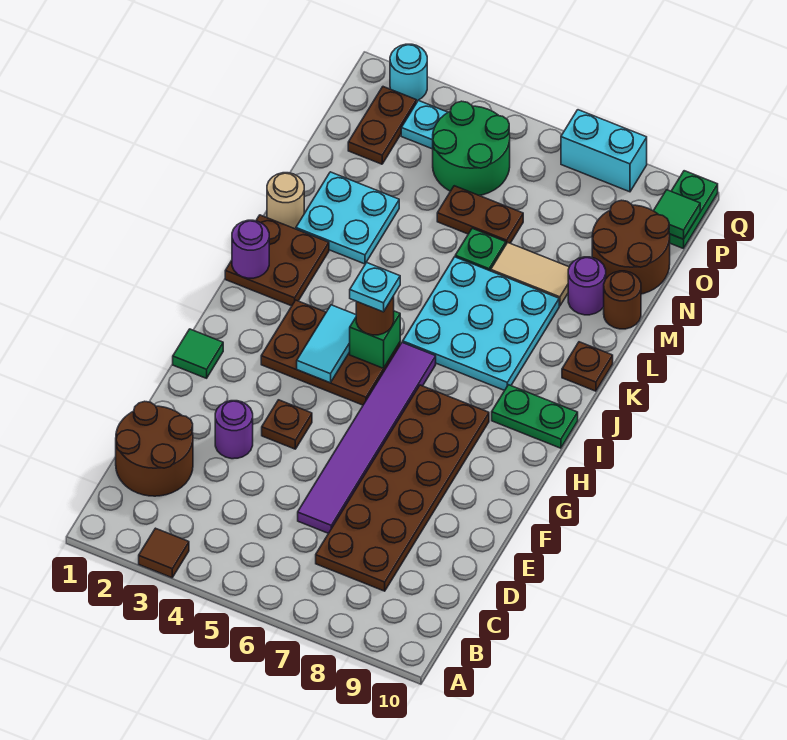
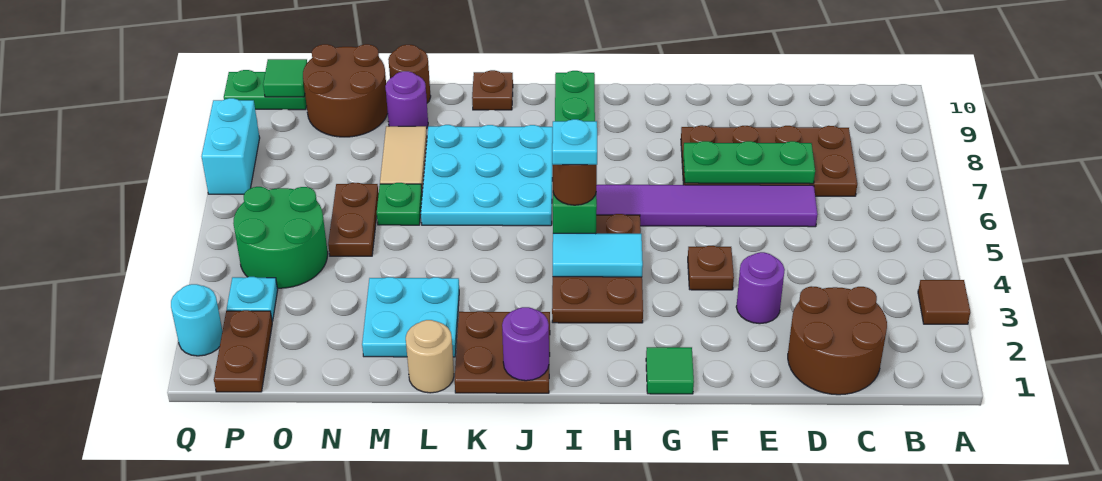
brown 2x6 plate [316,385,489,591] -> brown 2x4 plate [681,125,857,196]
none -> green 1x3 plate [683,141,815,184]
brown 1x2 plate [348,87,416,164] -> brown 1x2 plate turned to [214,310,272,392]

